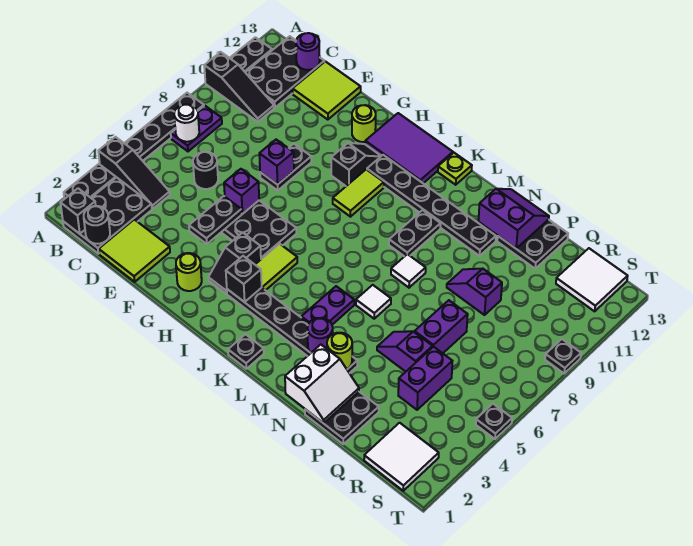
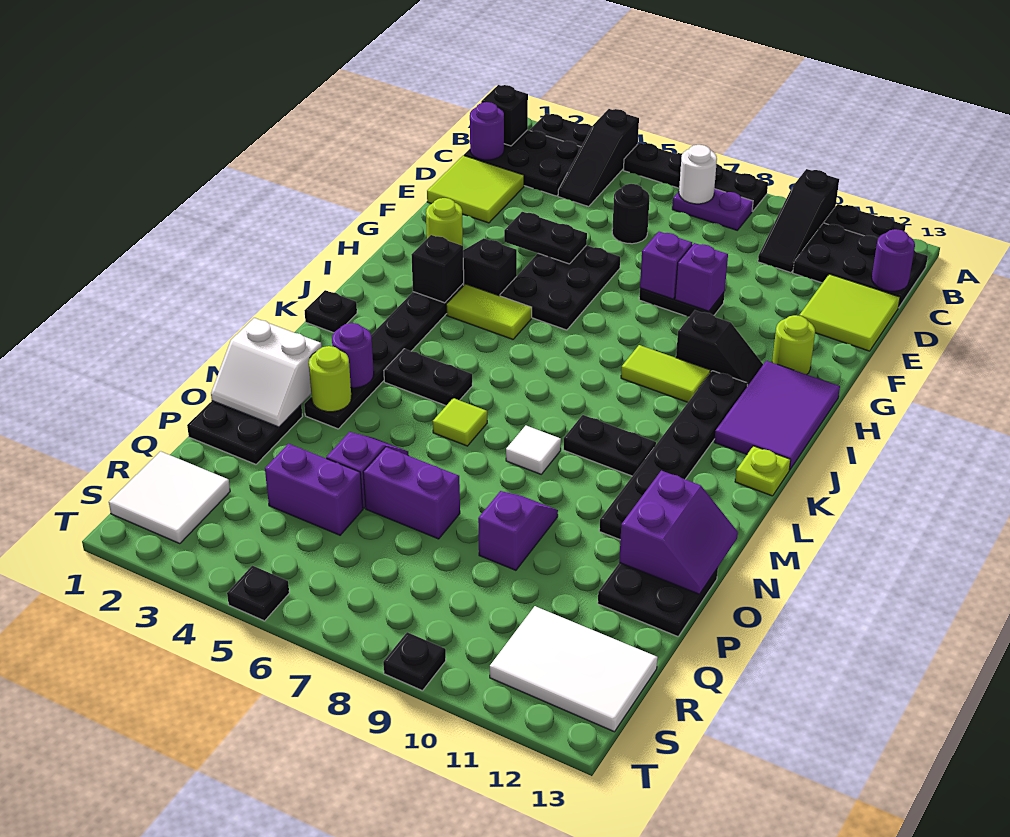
black 1x1 round brick [84,206,110,244] -> purple 1x1 round brick [470,102,504,160]
purple 1x1 brick [224,169,259,214] -> purple 1x1 brick moved to [675,243,728,311]
purple 1x2 plate [301,286,354,325] -> black 1x2 plate [384,349,472,405]
white 1x1 tile [356,285,391,319] -> lime 1x1 tile [433,398,487,446]
white 2x2 tile [556,248,628,311] -> white 2x3 tile [490,606,658,732]

